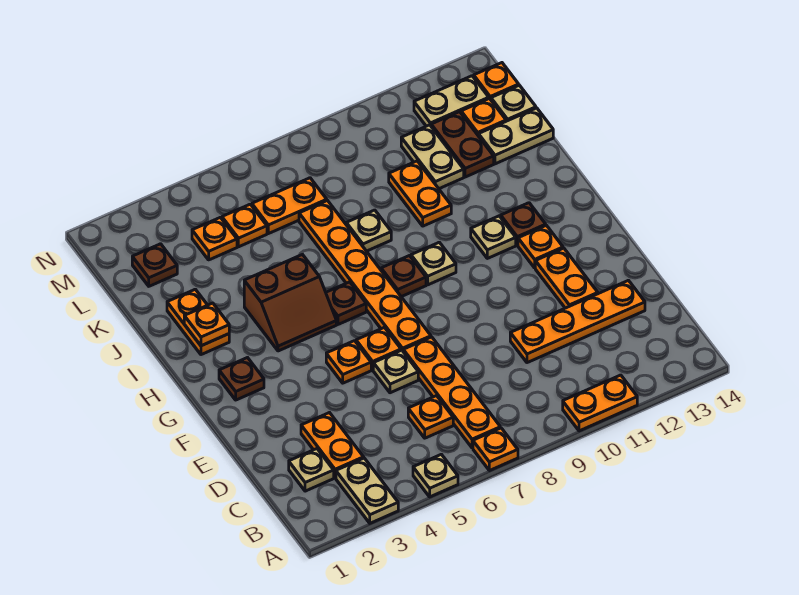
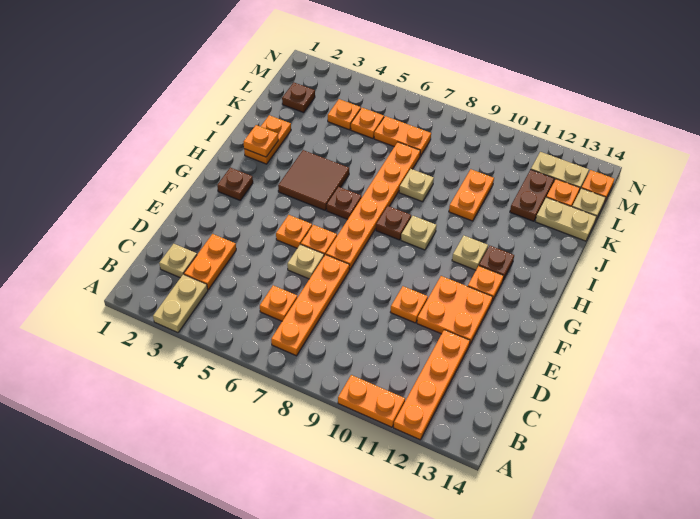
tan 1x1 plate [413,454,458,497] -> none
orange 1x1 plate [473,428,518,471] -> orange 1x1 plate moved to [390,286,428,323]
orange 1x4 plate [510,280,645,363] -> orange 1x4 plate turned to [394,330,470,440]
orange 1x2 plate [535,248,598,308] -> orange 2x2 plate [417,276,493,345]
brown 2x2 slope [244,255,336,351] -> brown 2x2 tile [278,150,349,210]
tan 1x2 plate [401,125,464,189] -> none

